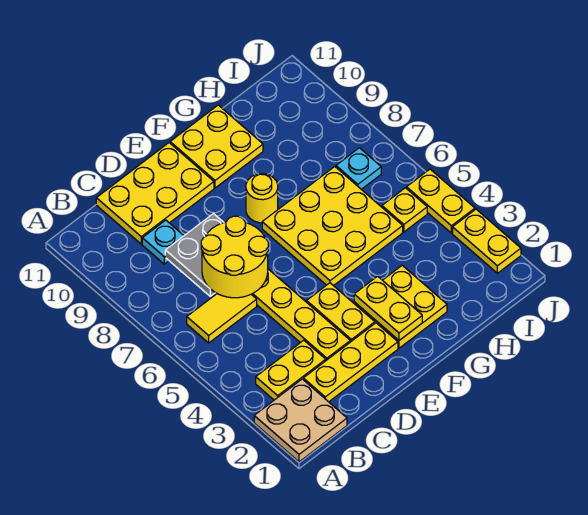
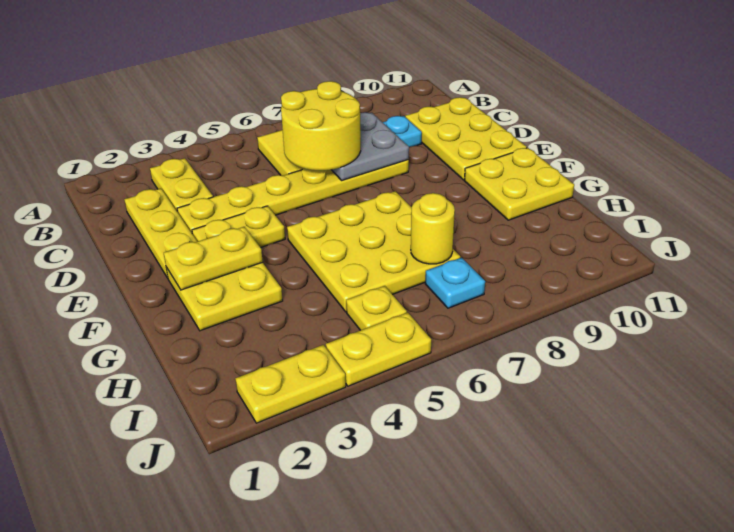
tan 2x2 plate [254,379,347,462] -> none
yellow 1x1 round brick [246,174,278,223] -> yellow 1x1 round brick moved to [411,193,455,264]

